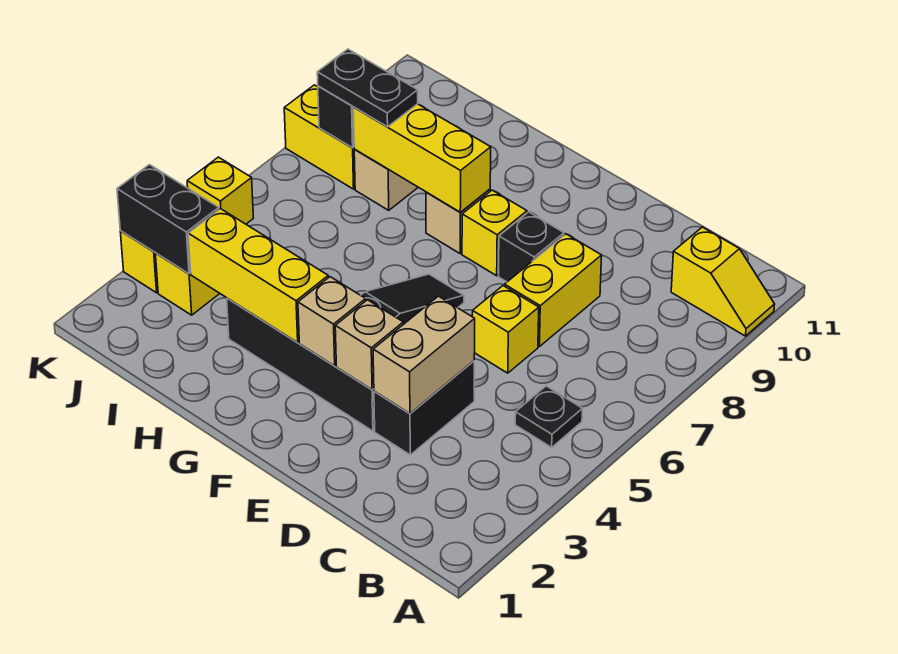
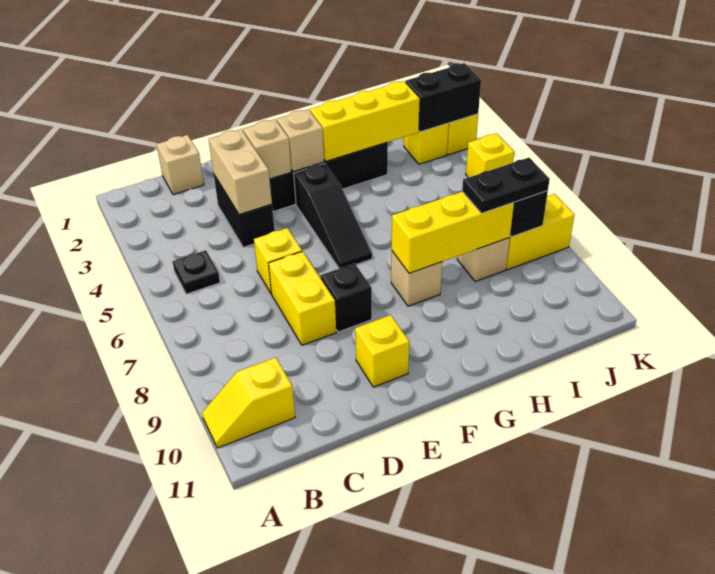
none -> tan 1x1 brick [157,135,204,195]
yellow 1x1 brick [462,190,527,276] -> yellow 1x1 brick moved to [355,315,409,387]

